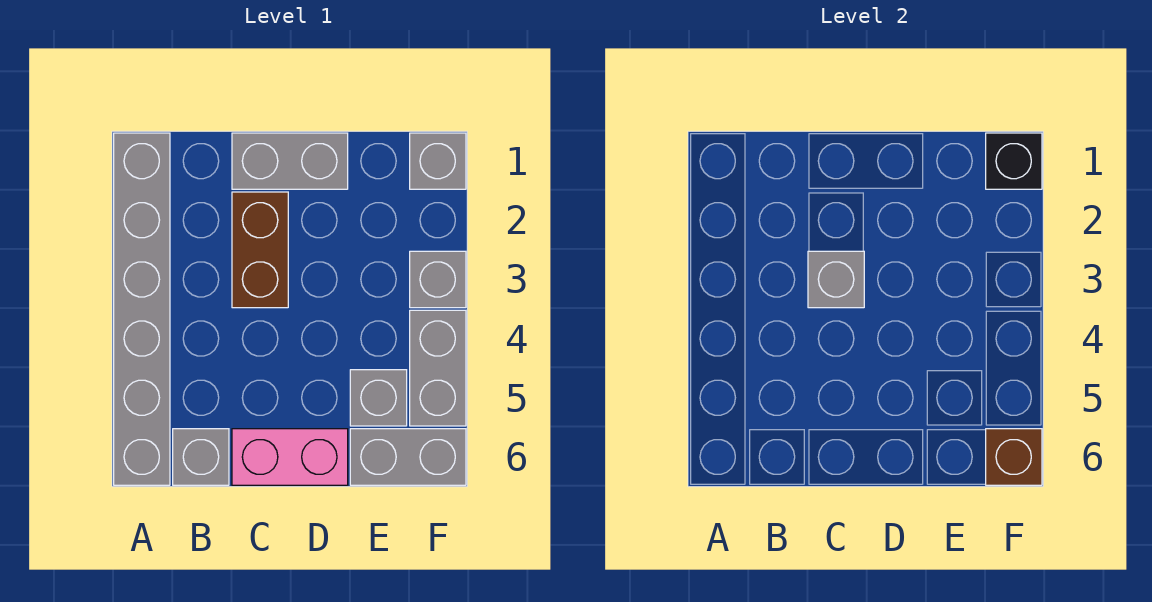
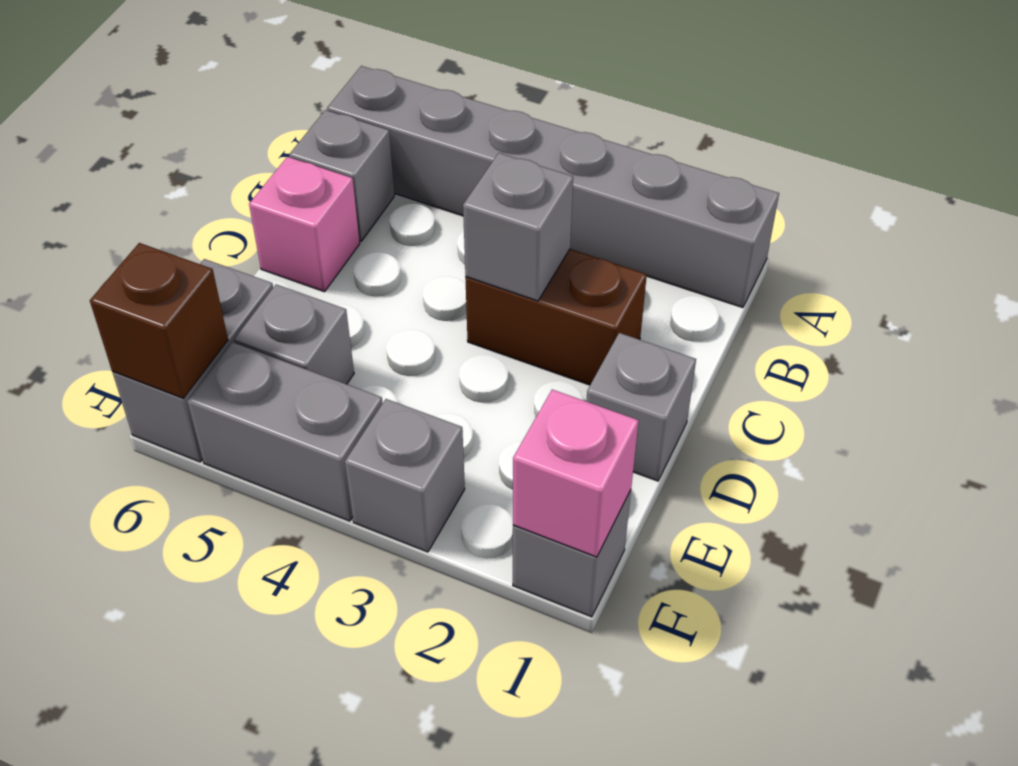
grey 1x2 brick [232,133,348,189] -> grey 1x1 brick [586,333,696,481]
pink 1x2 brick [232,429,348,485] -> pink 1x1 brick [249,157,360,292]
black 1x1 brick [986,133,1042,189] -> pink 1x1 brick [513,390,639,557]

